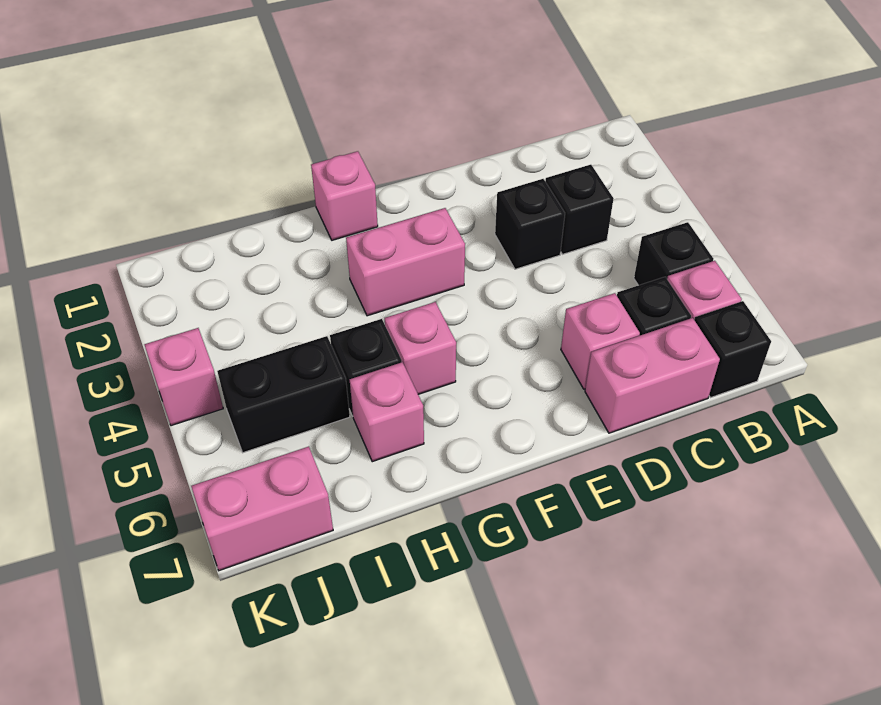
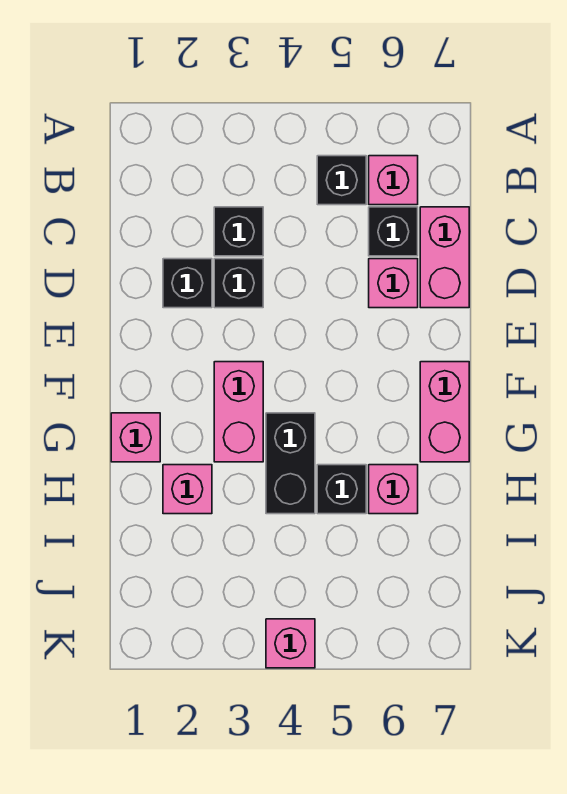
black 1x1 brick [695,301,771,397] -> black 1x1 brick moved to [163,259,212,308]
pink 1x1 brick [385,302,456,394] -> pink 1x1 brick moved to [163,465,212,514]
black 1x2 brick [217,336,350,453] -> black 1x2 brick moved to [266,413,315,514]
pink 1x2 brick [191,447,333,571] -> pink 1x2 brick moved to [420,362,469,462]

